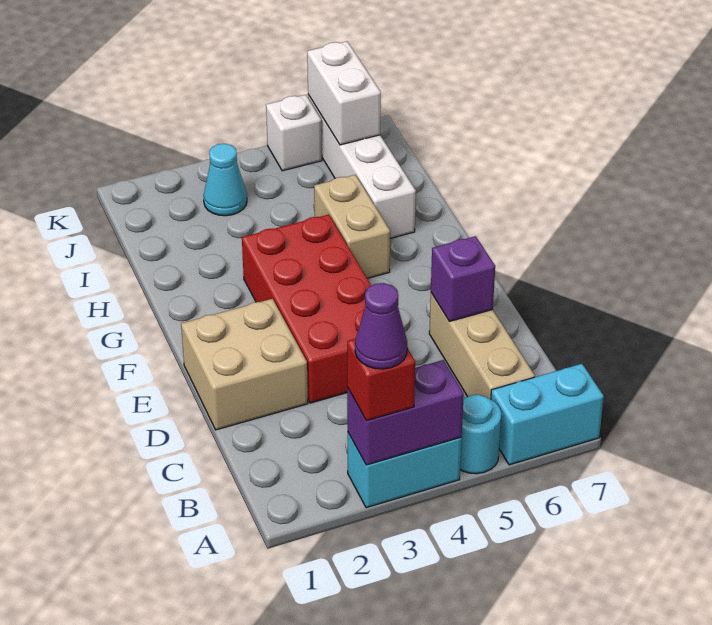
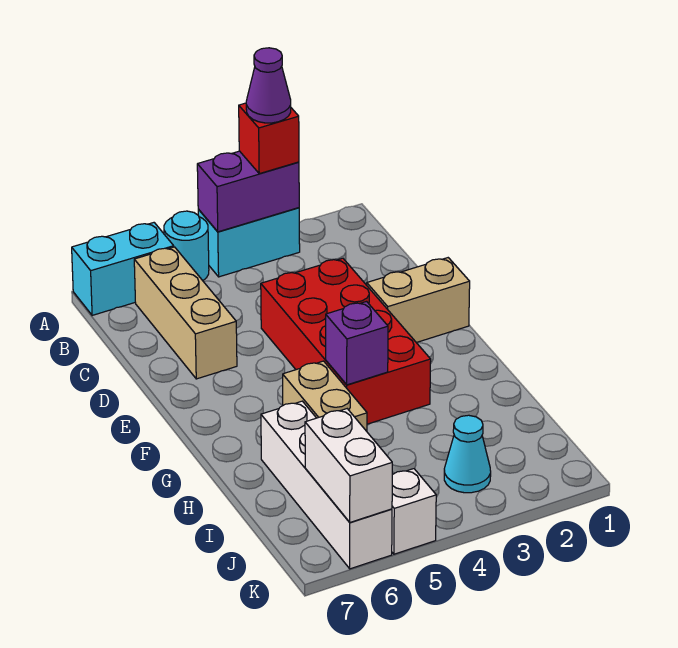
tan 2x2 brick [181,299,308,430] -> tan 1x2 brick [367,258,470,343]
purple 1x1 brick [431,236,495,321] -> purple 1x1 brick moved to [326,302,388,385]

